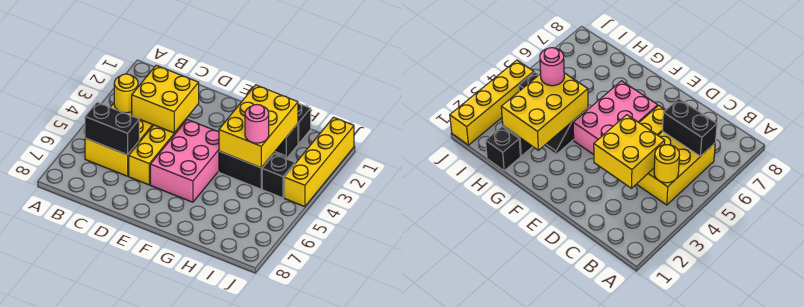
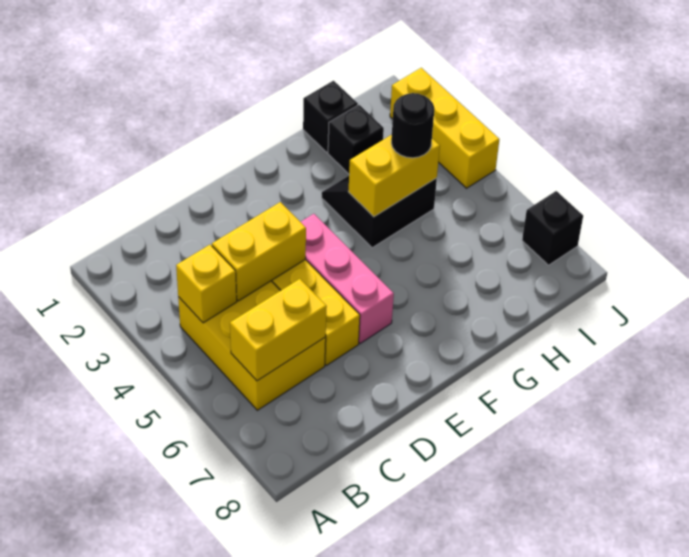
yellow 1x1 round brick [114,74,138,113] -> yellow 1x1 brick [176,245,237,323]
black 1x2 brick [85,102,139,155] -> yellow 1x2 brick [230,279,327,381]
yellow 2x2 brick [132,65,199,133] -> yellow 1x2 brick [212,202,306,301]
pink 2x3 brick [150,119,219,202] -> pink 1x3 brick [301,214,394,344]
yellow 2x3 brick [219,85,298,168] -> yellow 1x2 brick [348,135,440,217]
pink 1x1 round brick [245,105,269,143] -> black 1x1 round brick [391,93,435,158]
black 1x1 brick [262,154,295,198] -> black 1x1 brick moved to [522,191,583,265]
yellow 1x4 brick [284,117,354,207] -> yellow 1x3 brick [390,68,499,188]

